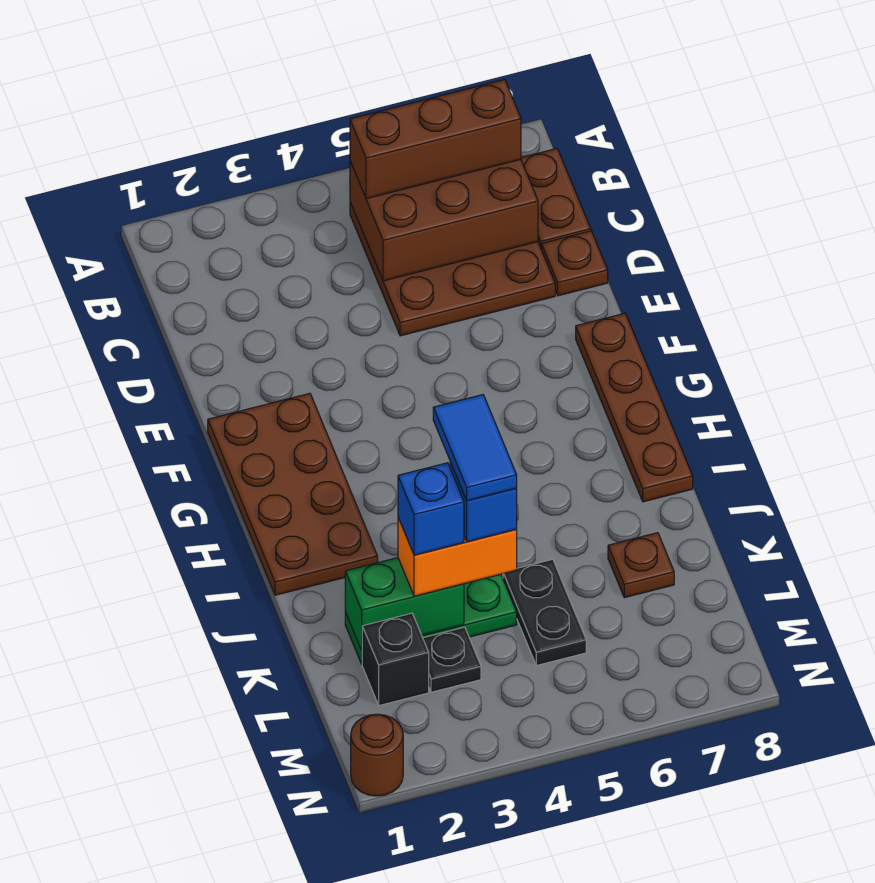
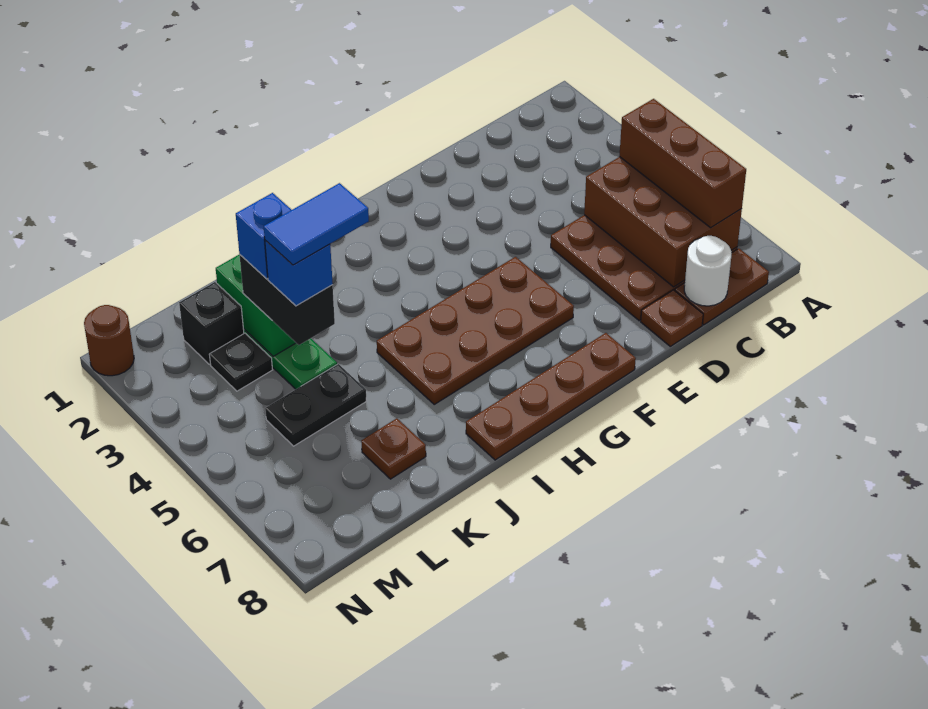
none -> white 1x1 round brick [684,236,732,306]
brown 2x4 plate [208,393,378,595] -> brown 2x4 plate moved to [377,257,574,404]
orange 1x2 brick [398,518,517,596] -> black 1x2 brick [239,254,335,345]

